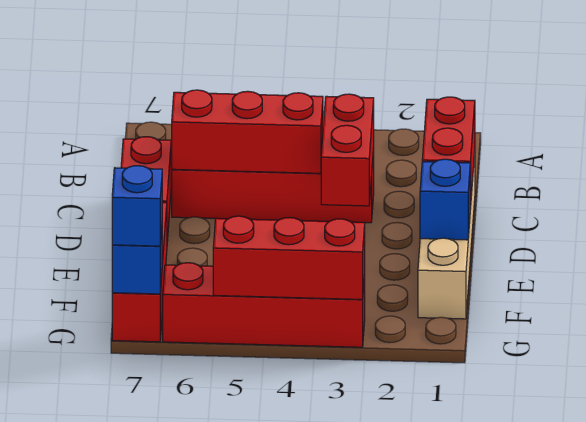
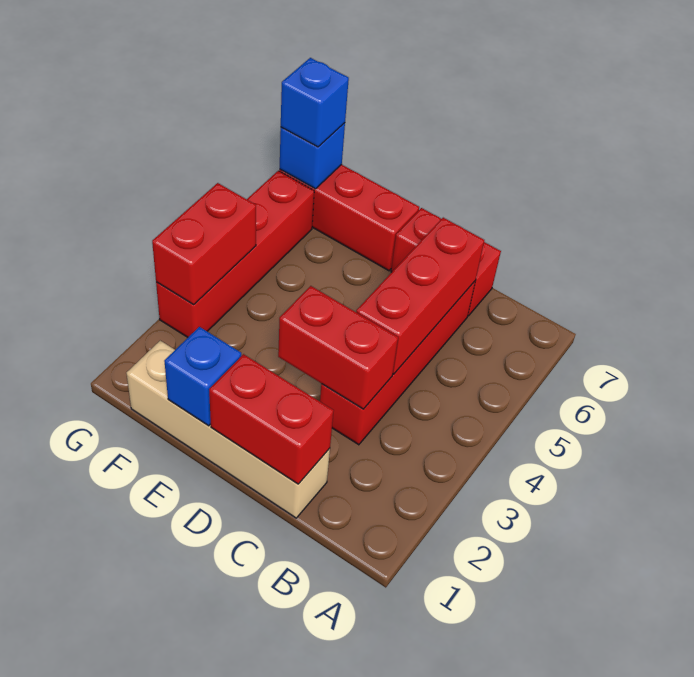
red 1x3 brick [213,216,365,299] -> red 1x2 brick [152,183,256,304]

